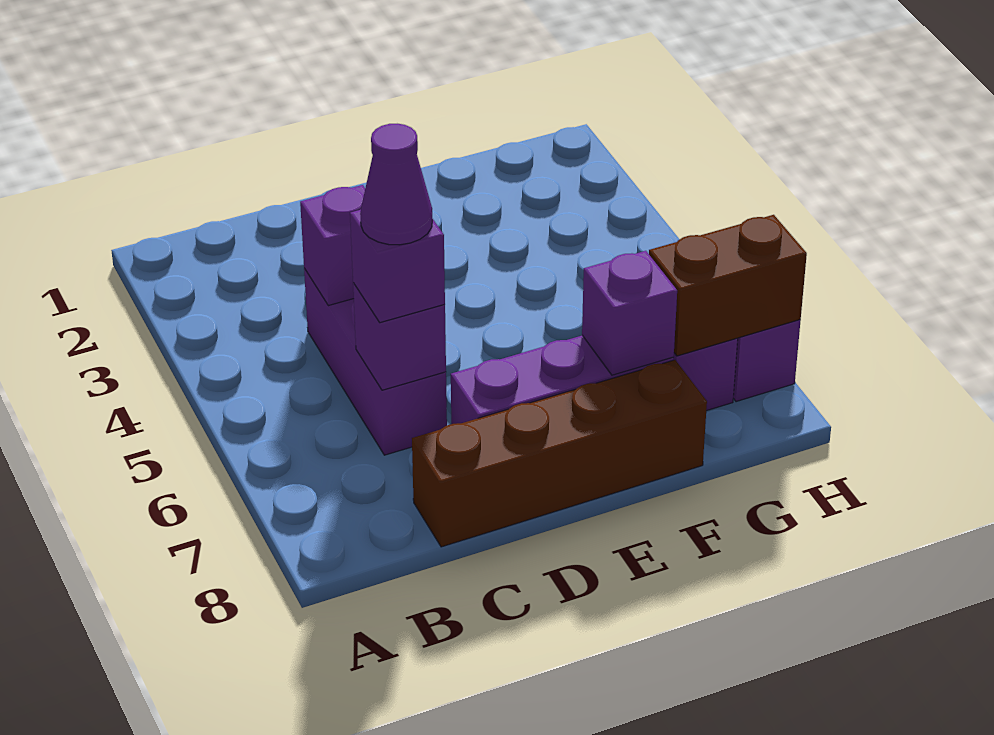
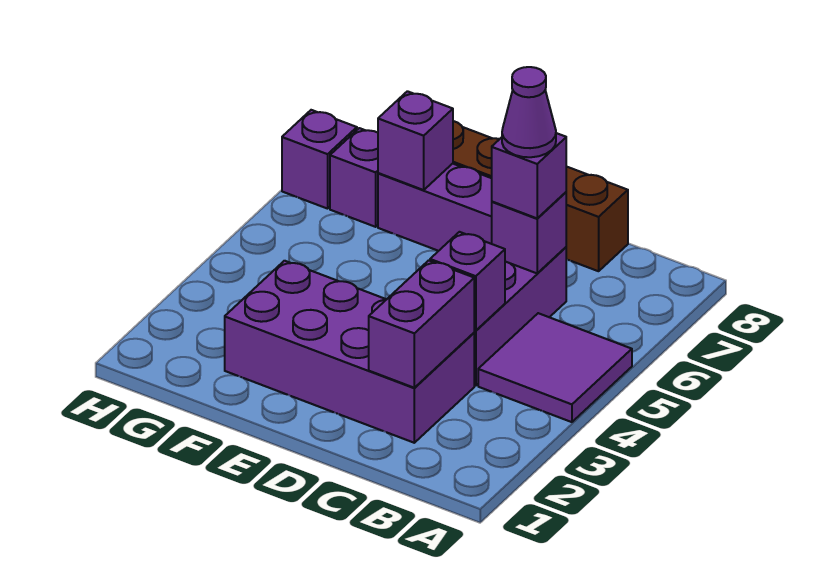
none -> purple 2x2 tile [478,313,632,422]
none -> purple 2x4 brick [225,261,474,443]
none -> purple 1x2 brick [369,260,474,388]
brown 1x2 brick [649,215,807,356] -> none

